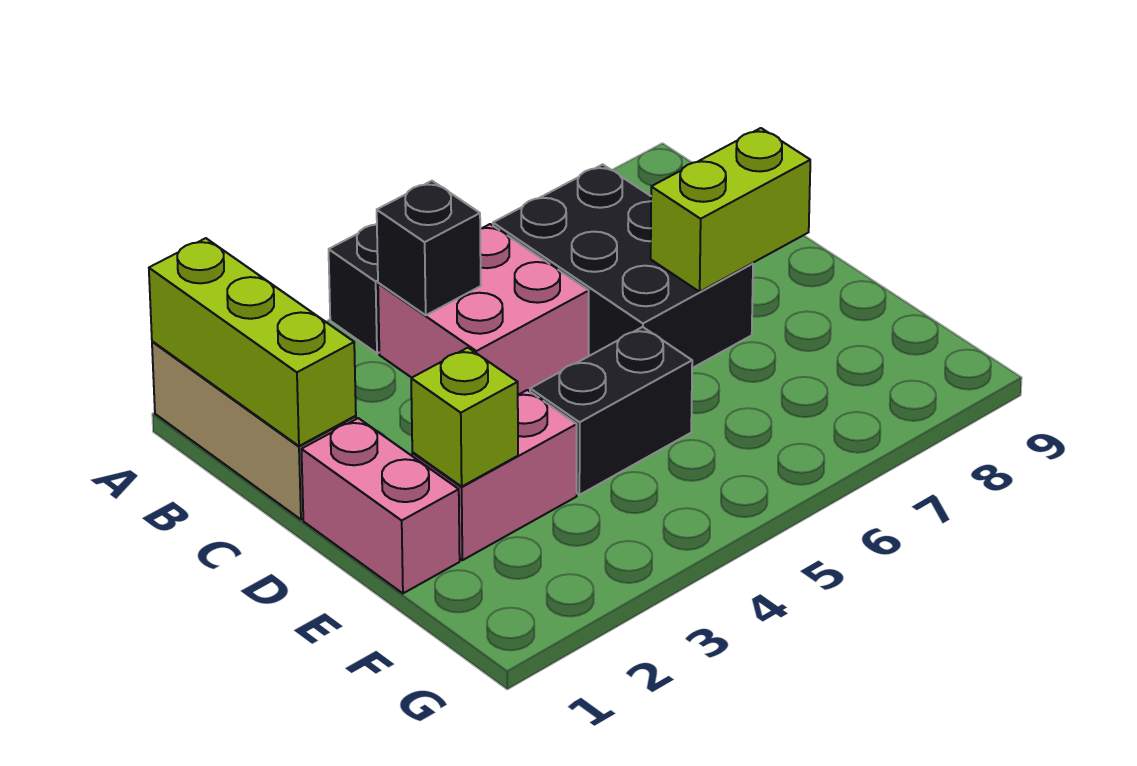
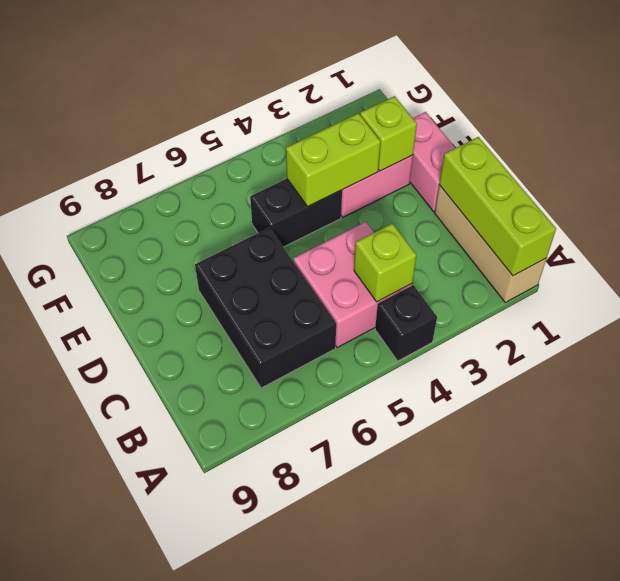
black 1x1 brick [377,181,481,315] -> lime 1x1 brick [354,223,416,302]
lime 1x2 brick [651,128,810,292] -> lime 1x2 brick moved to [286,113,381,207]

